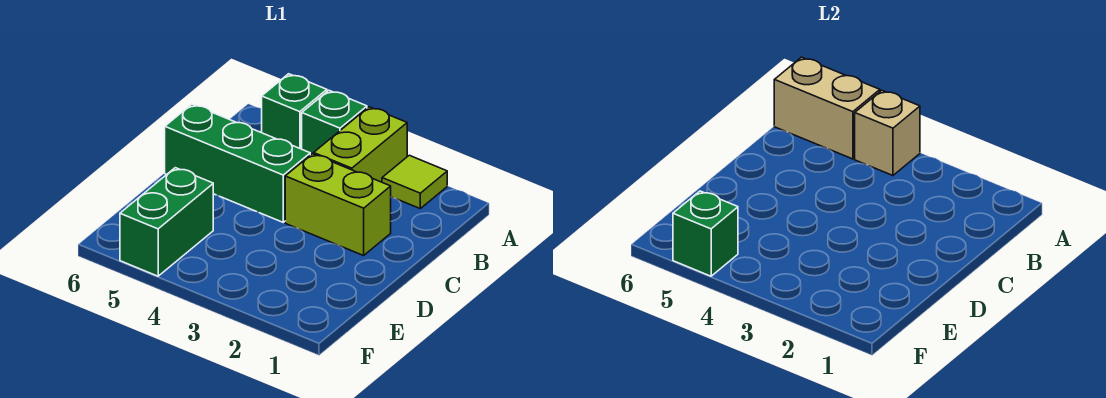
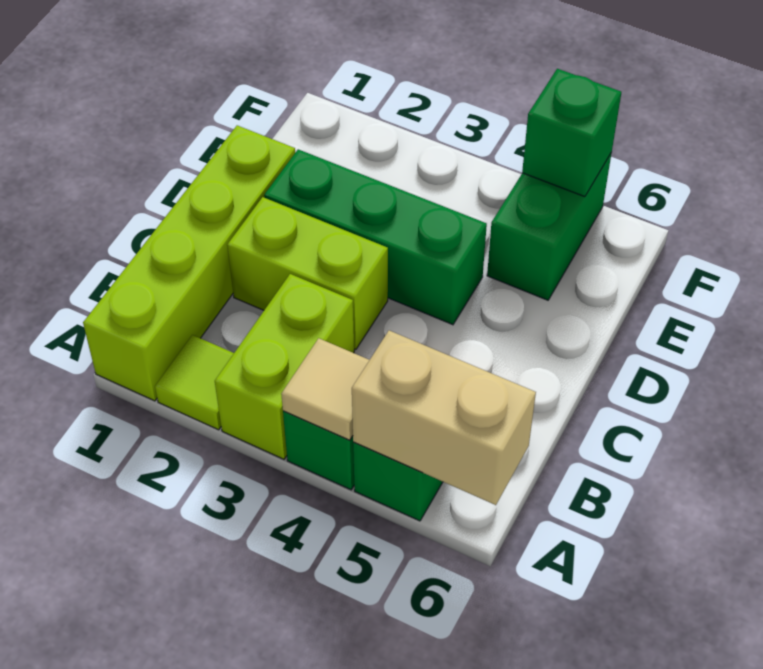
none -> lime 1x4 brick [83,125,295,401]
tan 1x1 brick [855,90,920,175] -> tan 1x1 tile [281,338,369,440]
green 1x3 brick [165,104,310,222] -> green 1x3 brick moved to [264,149,487,325]

